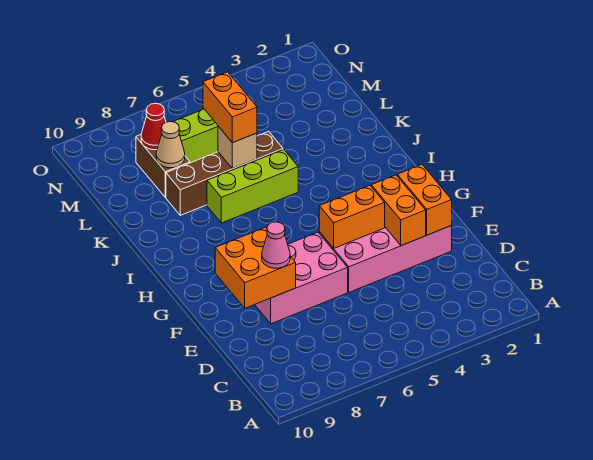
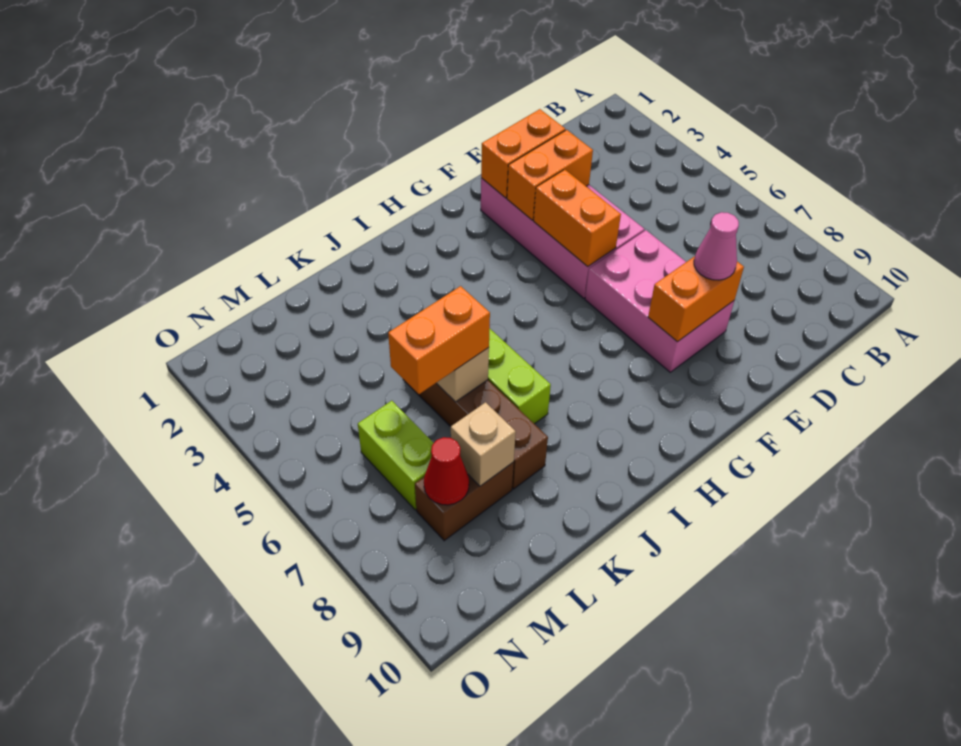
orange 2x2 brick [215,227,296,308] -> orange 1x2 brick [648,256,744,342]
tan 1x1 cone [156,121,185,168] -> tan 1x1 brick [451,402,516,486]

